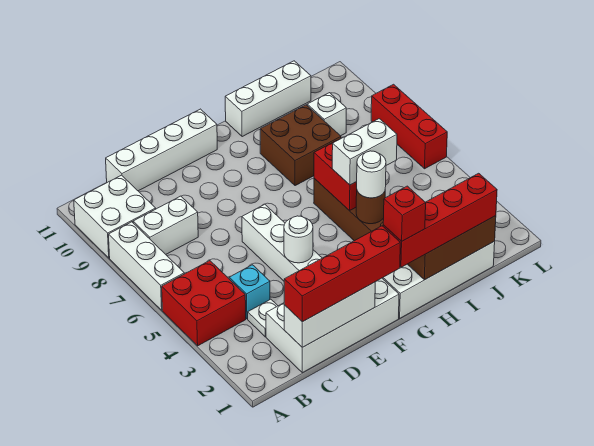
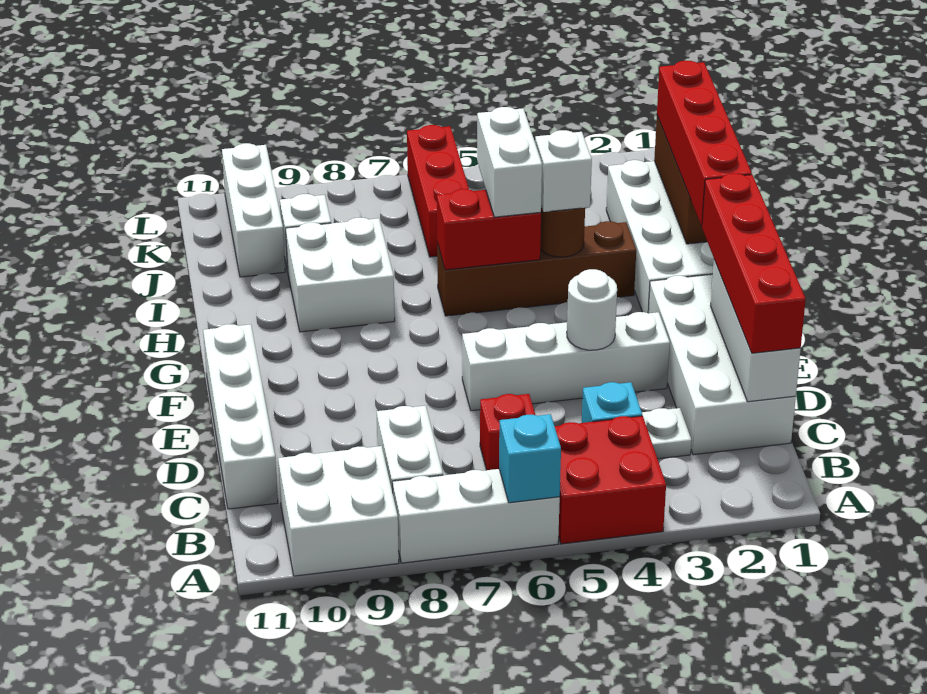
none -> cyan 1x1 brick [499,414,561,503]
red 1x1 brick [383,186,426,241] -> red 1x1 brick moved to [480,394,535,470]
white 1x1 round brick [357,151,386,198] -> white 1x1 brick [535,130,592,212]
brown 2x2 brick [260,105,341,186] -> white 2x2 brick [286,218,395,332]
white 1x3 brick [225,61,311,137] -> white 1x3 brick moved to [222,143,285,277]
red 1x3 brick [371,84,447,169] -> red 1x3 brick turned to [407,125,469,257]

